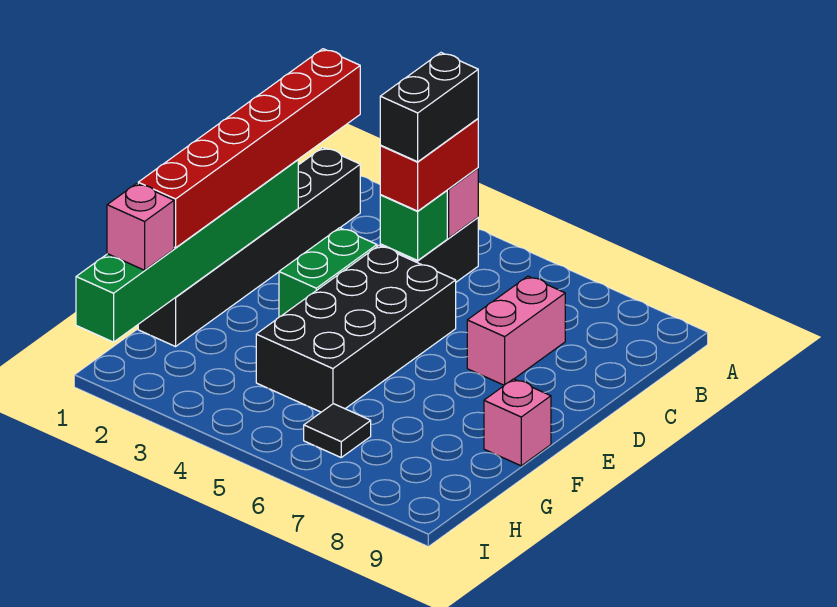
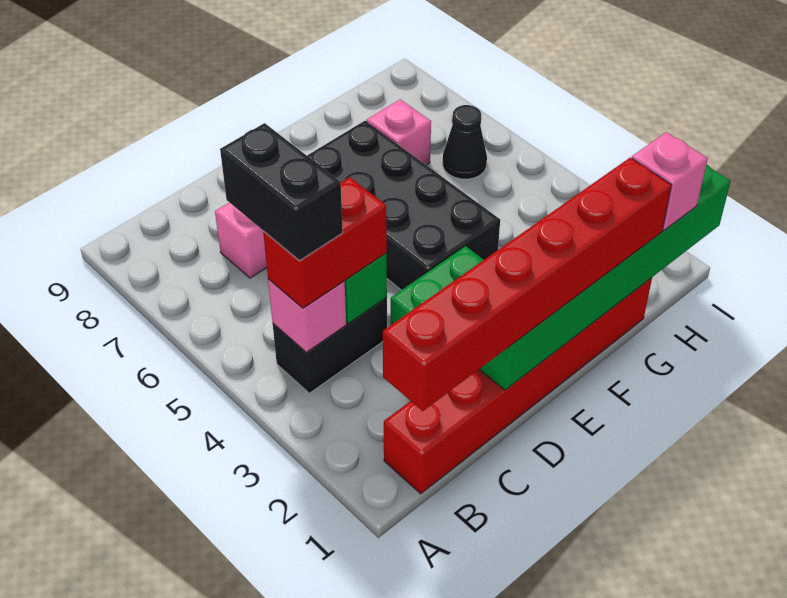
black 1x6 brick [138,148,360,346] -> red 1x6 brick [384,278,652,494]
black 1x2 brick [380,53,478,162] -> black 1x2 brick turned to [220,123,343,261]
black 2x4 brick [256,246,456,412] -> black 2x4 brick turned to [307,121,500,290]
pink 1x1 brick [484,379,551,466] -> pink 1x1 brick moved to [367,99,431,165]
black 1x1 tile [304,404,371,457] -> black 1x1 cone [443,105,487,179]

